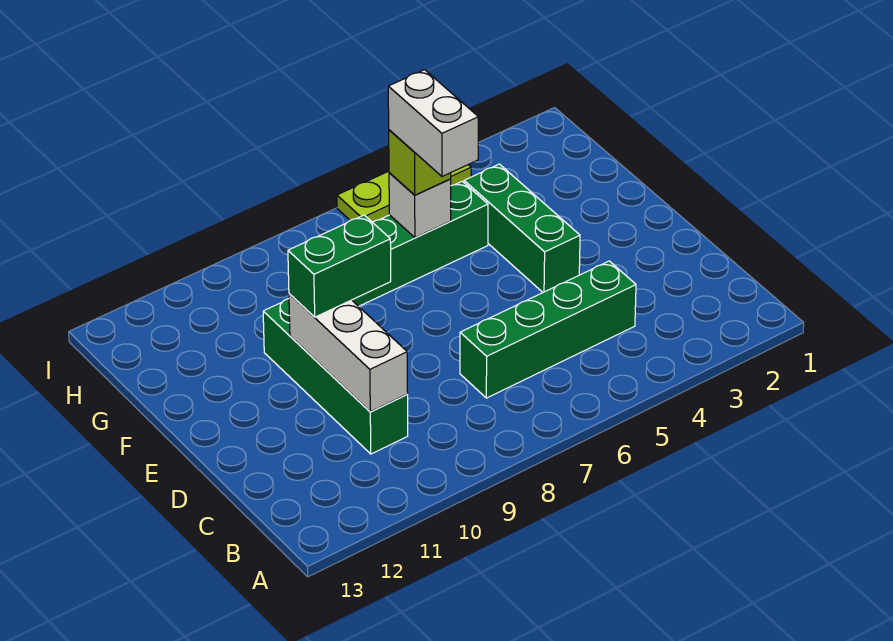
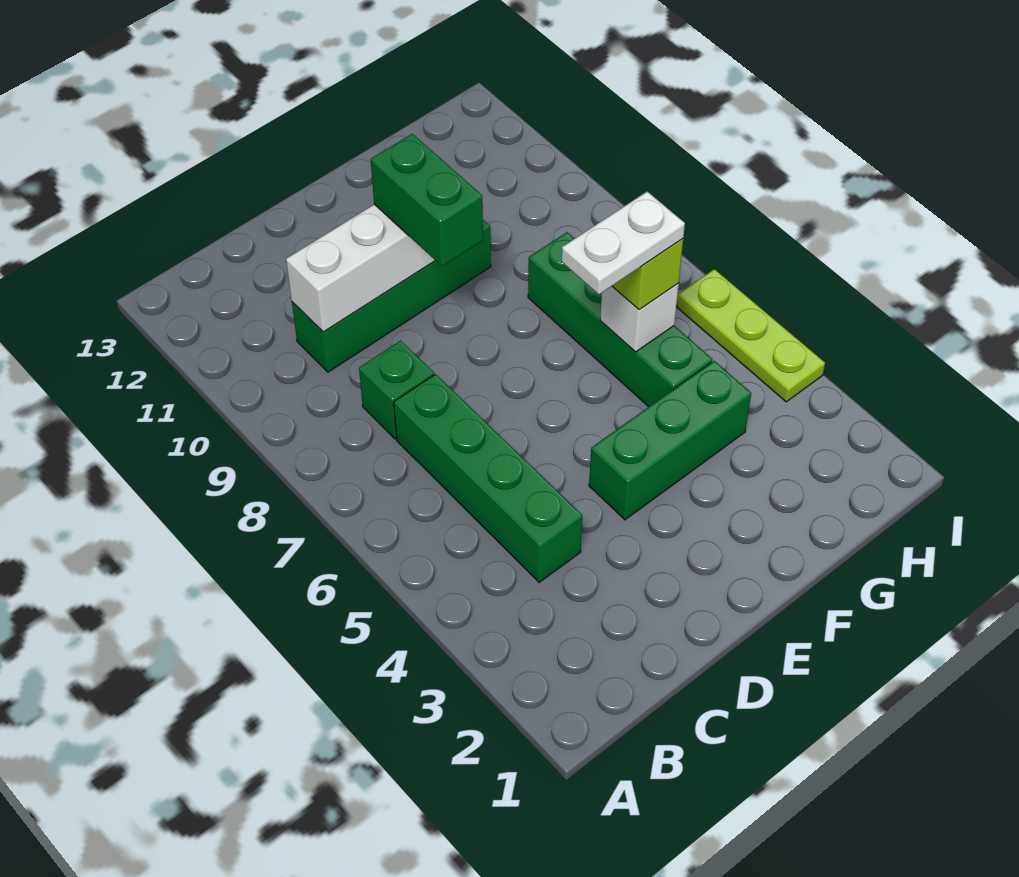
none -> green 1x1 brick [359,341,434,439]
white 1x2 brick [388,70,478,176] -> white 1x2 plate [562,192,685,295]

